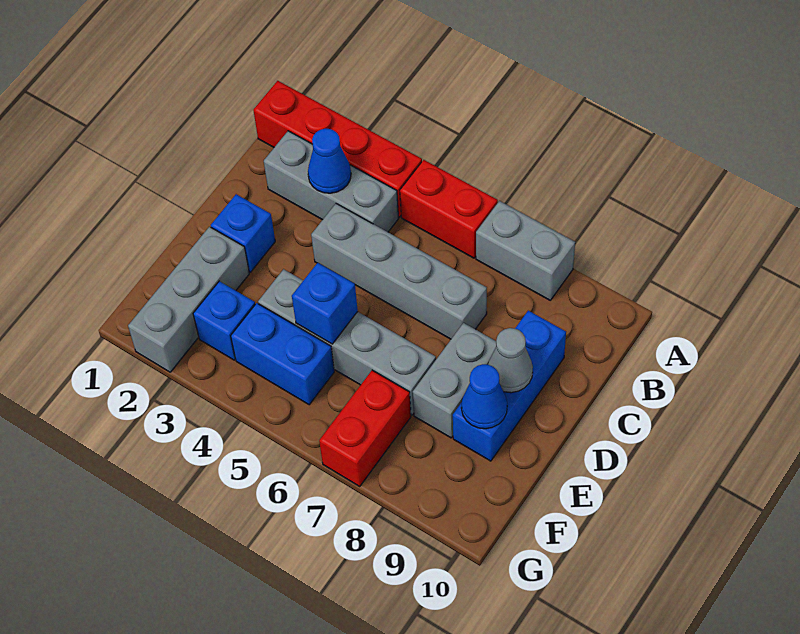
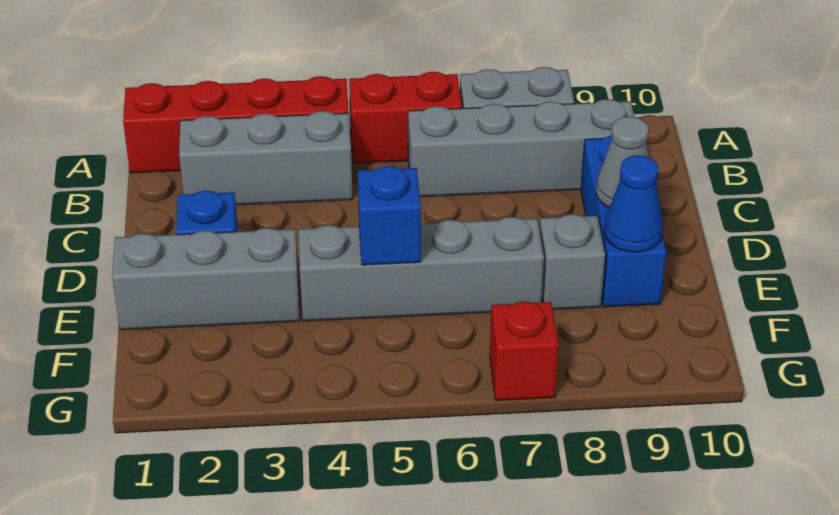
blue 1x1 cone [308,129,351,193] -> none
grey 1x4 brick [311,204,487,339] -> grey 1x4 brick moved to [408,99,634,197]
grey 1x2 brick [413,323,496,438] -> grey 1x1 brick [540,214,605,309]
grey 1x3 brick [128,227,249,372] -> grey 1x3 brick turned to [112,228,300,330]
blue 1x1 brick [193,281,255,360] -> none
blue 1x2 brick [231,303,334,405] -> none
red 1x2 brick [319,370,411,486] -> red 1x1 brick [490,301,559,401]

